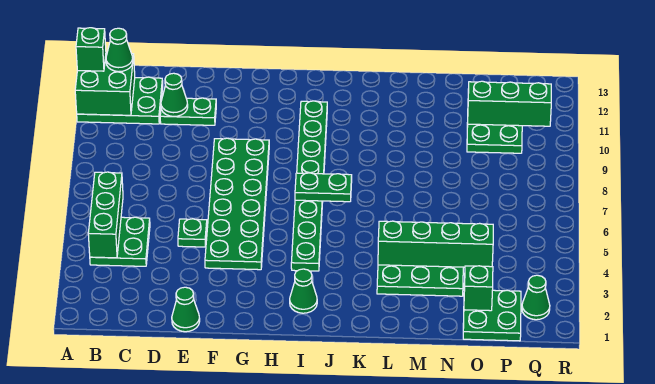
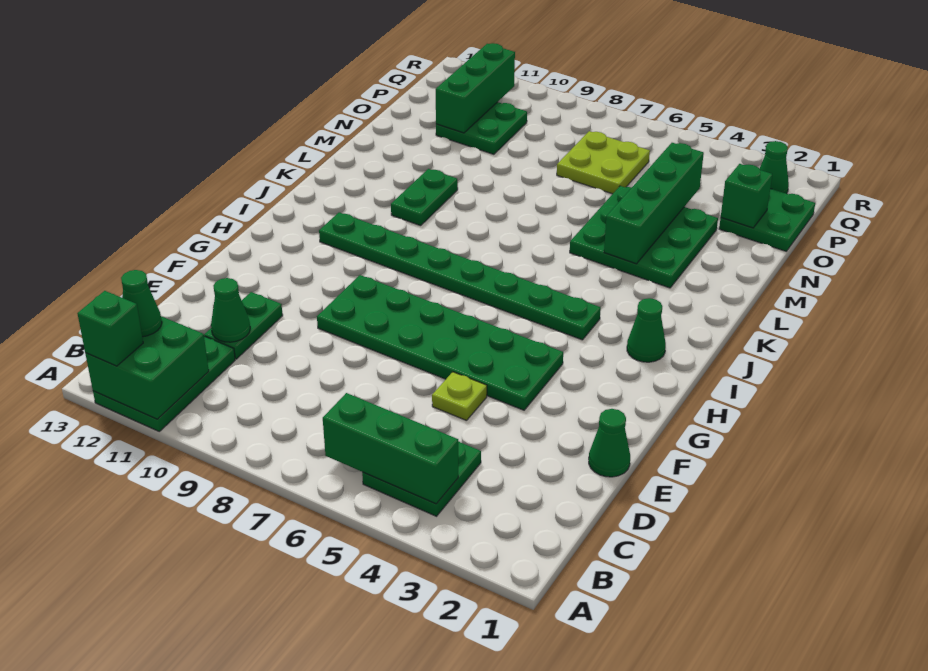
green 1x1 plate [178,219,207,247] -> lime 1x1 plate [432,372,487,421]
green 1x2 plate [295,173,352,202] -> green 1x2 plate moved to [391,169,458,226]
none -> lime 2x2 plate [557,131,650,194]

